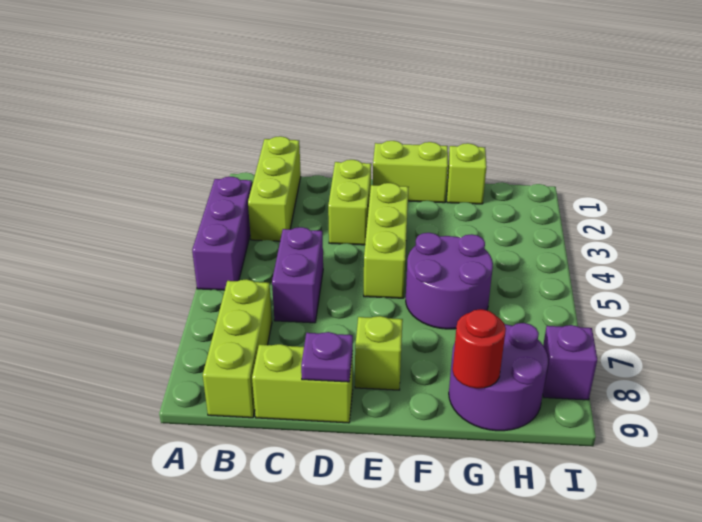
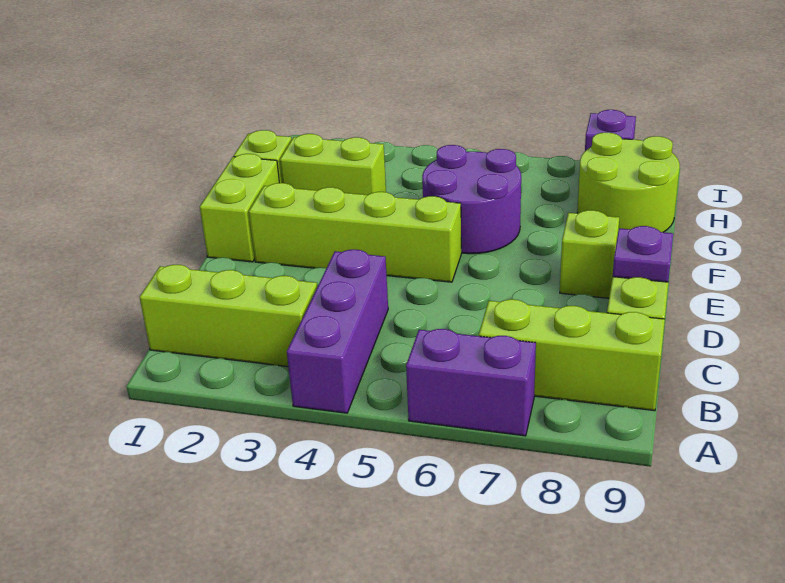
purple 1x3 brick [192,177,252,290] -> purple 1x3 brick turned to [287,250,388,413]
purple 1x2 brick [272,227,323,323] -> purple 1x2 brick moved to [406,329,536,436]
lime 1x2 brick [328,160,371,245] -> lime 1x2 brick moved to [280,134,386,195]
lime 1x3 brick [364,183,409,298] -> lime 1x4 brick [249,183,461,282]
purple 2x2 round brick [449,323,548,431] -> lime 2x2 round brick [577,133,680,232]
red 1x1 round brick [453,309,506,388] -> none

